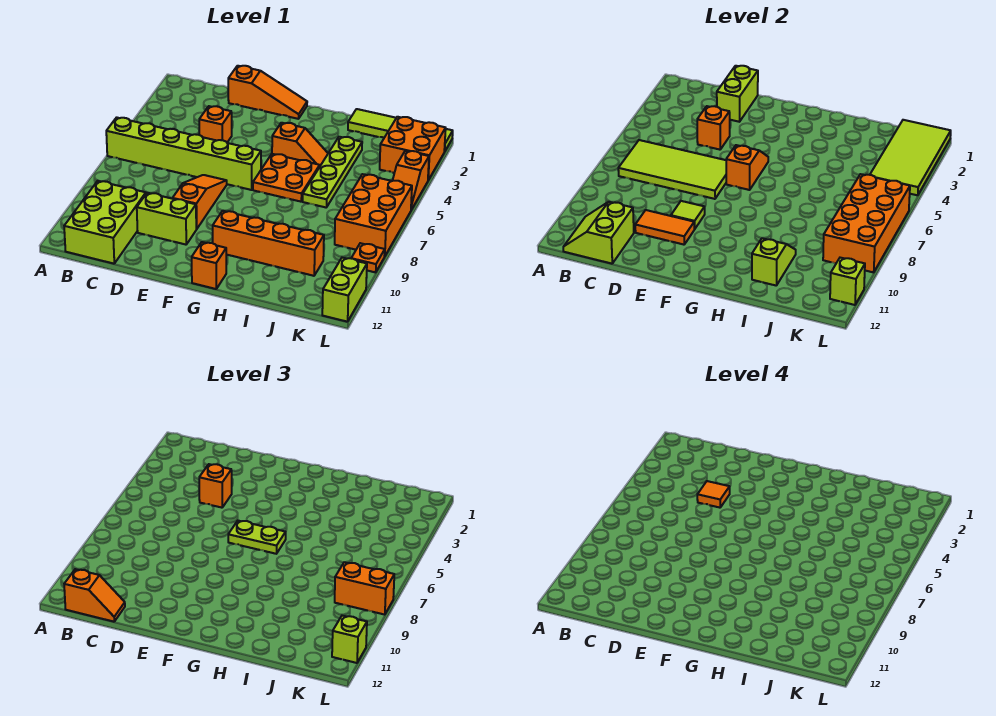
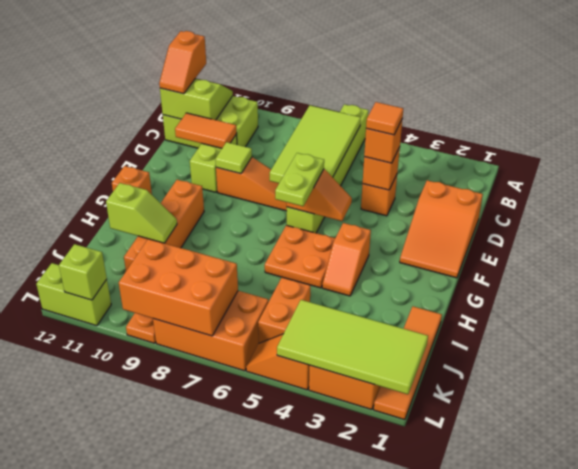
orange 1x3 slope [228,66,307,119] -> orange 2x3 slope [400,180,483,278]
lime 1x2 brick [717,66,758,122] -> none
orange 1x2 tile [635,210,694,245] -> orange 1x2 tile turned to [175,113,237,148]
lime 1x4 tile [348,109,453,152] -> orange 1x4 tile [374,306,442,420]
lime 1x4 plate [303,137,362,207] -> none
orange 2x4 brick [823,174,910,272] -> orange 2x3 brick [119,239,238,336]
orange 1x2 brick [335,562,394,615] -> orange 1x2 brick moved to [258,277,310,343]
lime 1x1 brick [332,616,367,663] -> none

